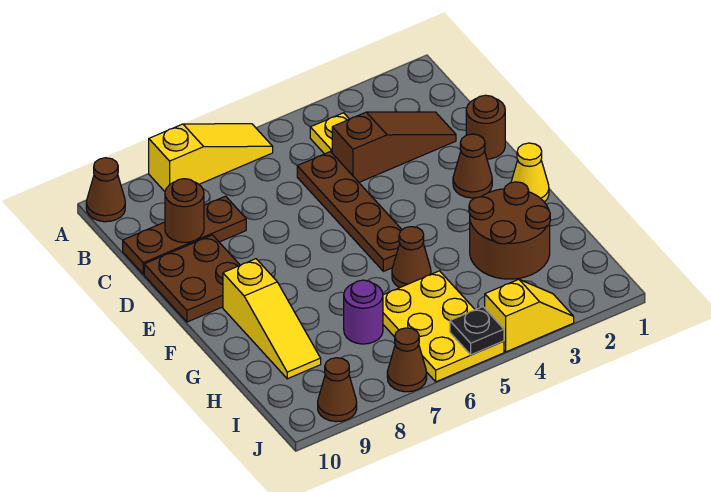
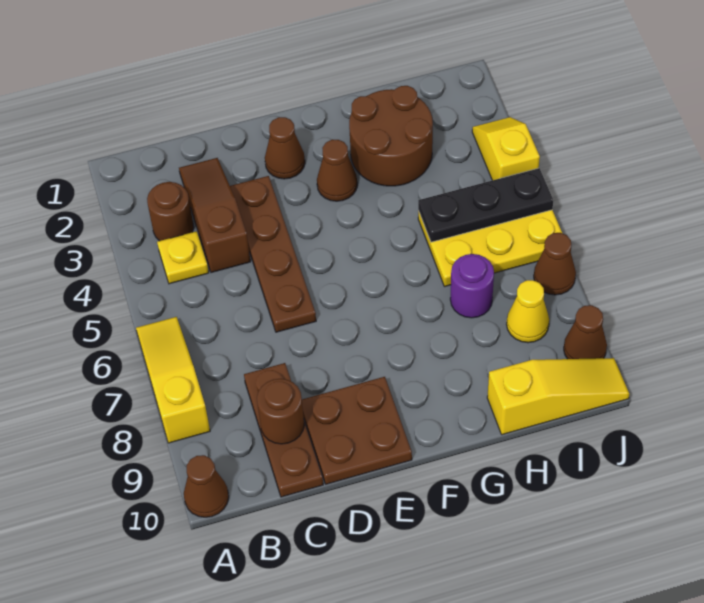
brown 1x4 plate [297,152,402,271] -> brown 1x4 plate turned to [230,176,316,332]
brown 1x1 round brick [466,95,505,159] -> brown 1x1 round brick moved to [147,182,194,241]
yellow 1x1 cone [511,143,549,202] -> yellow 1x1 cone moved to [507,280,549,343]
yellow 1x3 slope [223,259,321,379] -> yellow 1x3 slope moved to [487,358,629,435]
brown 1x1 cone [392,227,431,288] -> brown 1x1 cone moved to [317,140,357,201]
black 1x1 plate [450,307,504,355] -> black 1x3 plate [418,168,553,242]

